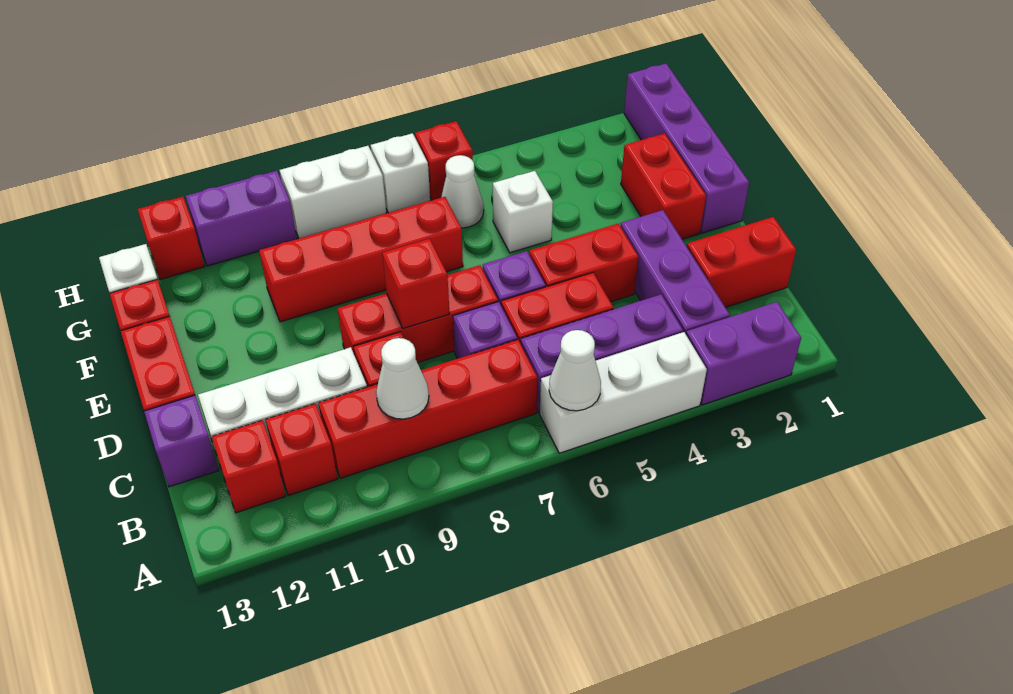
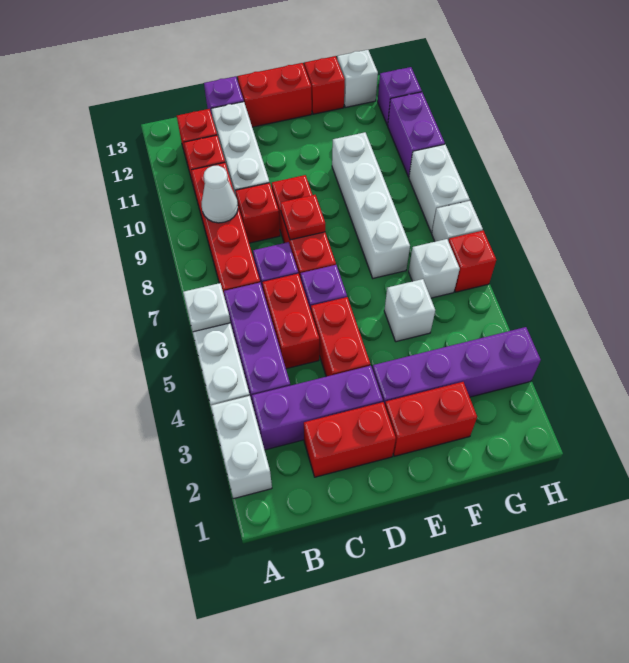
purple 1x2 brick [686,302,801,405] -> white 1x2 brick [211,396,272,499]
white 1x1 cone [549,330,601,411] -> white 1x1 plate [183,283,230,332]
red 1x2 brick [687,217,796,307] -> red 1x2 brick turned to [304,402,396,477]
red 1x1 brick [382,239,449,328] -> red 1x1 plate [280,195,325,240]
purple 1x4 brick [624,64,749,233] -> purple 1x4 brick moved to [372,327,541,405]
red 1x4 brick [259,197,463,322] -> white 1x4 brick [332,132,410,278]
white 1x1 cone [441,155,484,228] -> white 1x1 brick [409,239,460,298]
red 1x1 brick [138,197,205,280] -> purple 1x1 brick [378,67,422,125]

